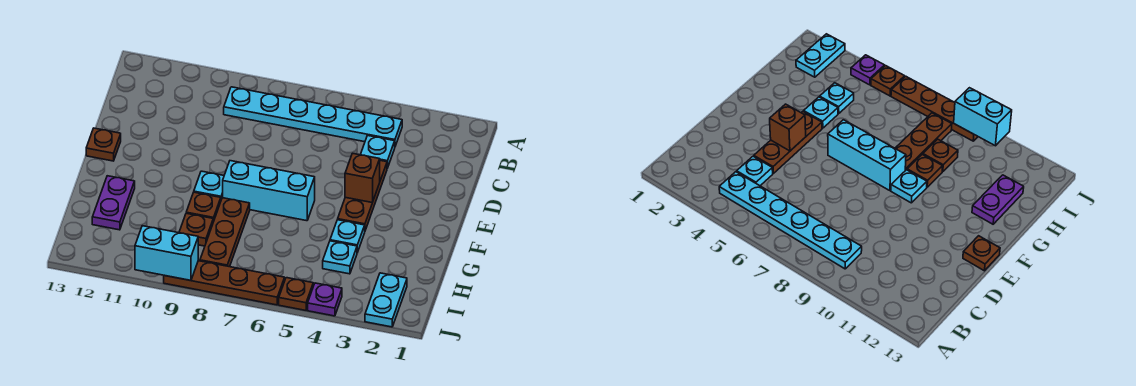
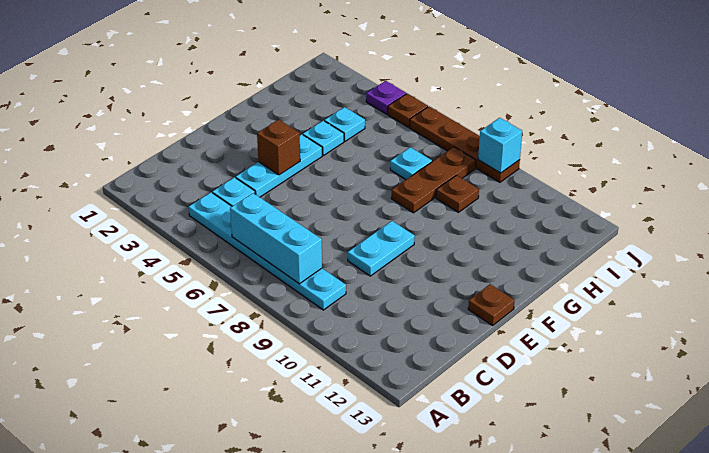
brown 1x3 plate [338,160,387,230] -> cyan 1x3 plate [236,134,322,197]
cyan 1x3 brick [223,161,315,221] -> cyan 1x3 brick moved to [230,193,322,284]
cyan 1x1 plate [194,171,224,199] -> cyan 1x1 plate moved to [390,147,432,180]
brown 1x1 plate [186,192,221,222] -> none
purple 1x2 plate [92,176,135,230] -> none
cyan 1x2 plate [365,273,407,327] -> cyan 1x2 plate moved to [348,221,415,276]
cyan 1x2 brick [135,226,198,280] -> cyan 1x1 brick [478,118,522,173]

